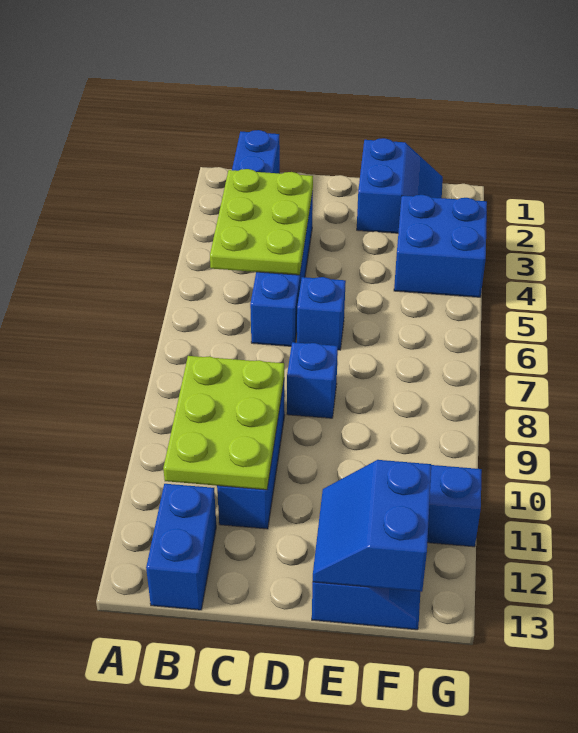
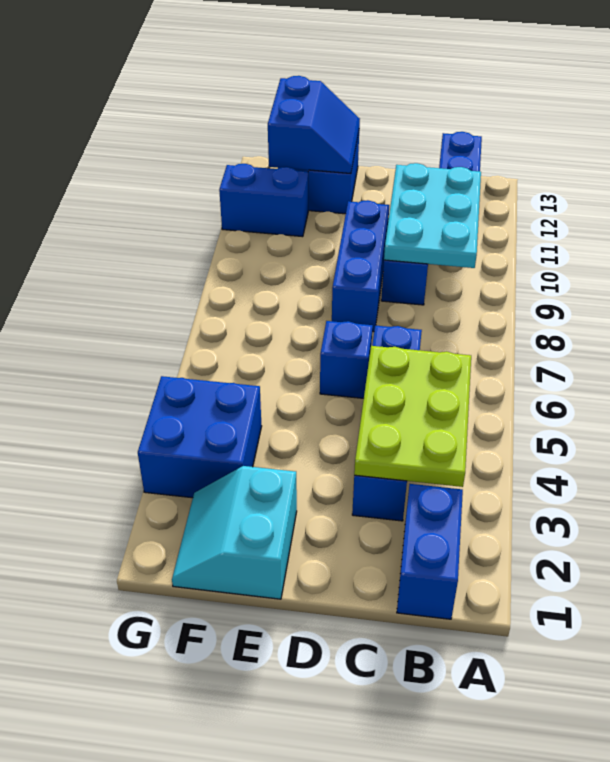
lime 2x3 plate [163,356,284,490] -> cyan 2x3 plate [384,163,481,268]
blue 1x1 brick [287,342,338,418] -> blue 1x3 brick [332,200,389,332]
blue 2x2 slope [357,138,443,233] -> cyan 2x2 slope [172,466,297,599]

